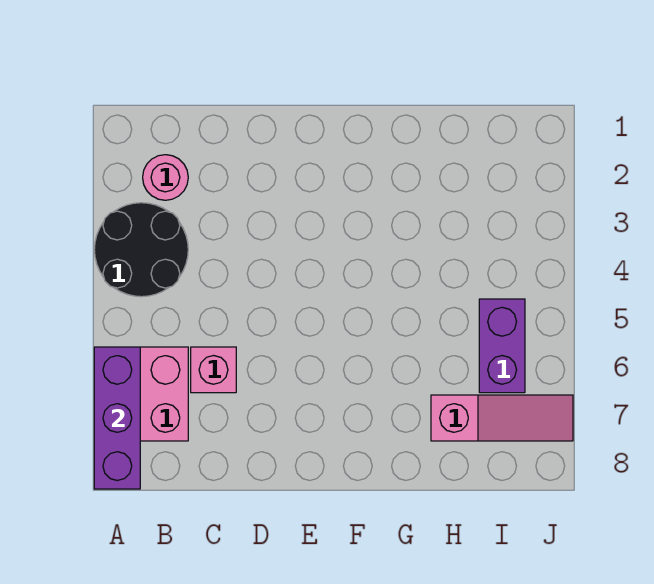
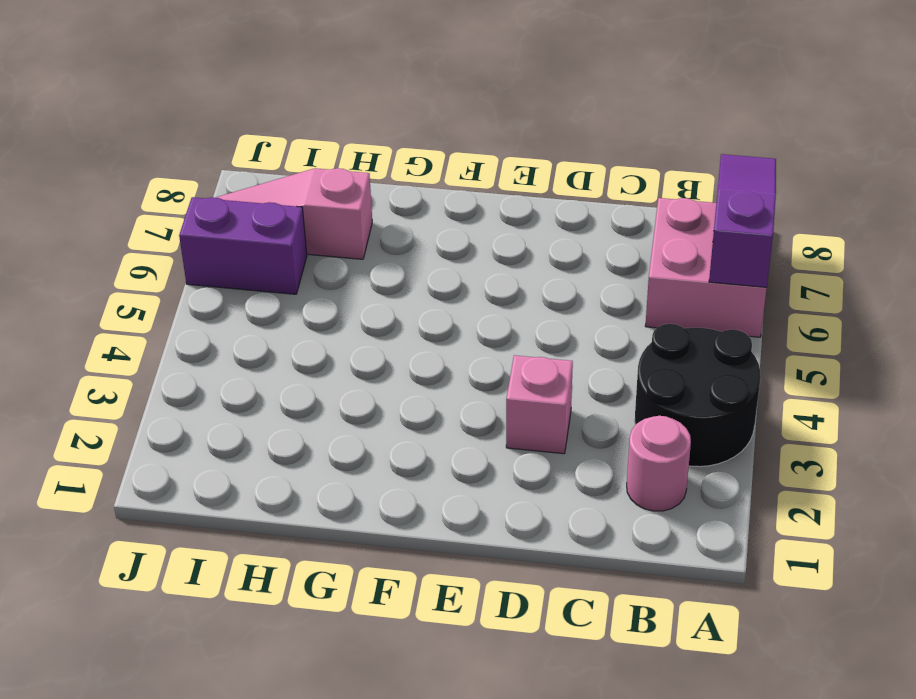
purple 1x3 brick [94,347,140,489] -> purple 1x3 slope [709,154,776,287]
pink 1x1 brick [191,347,236,393] -> pink 1x1 brick moved to [506,355,573,454]
purple 1x2 brick [479,299,525,393] -> purple 1x2 brick turned to [179,197,307,294]

